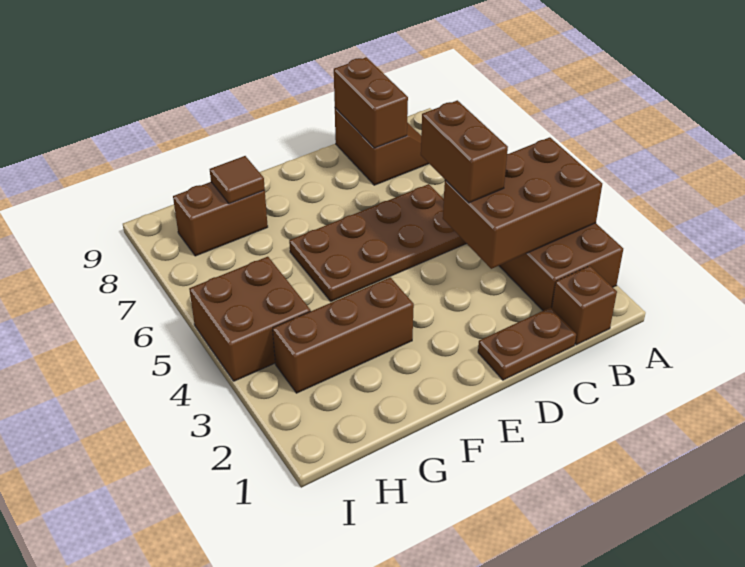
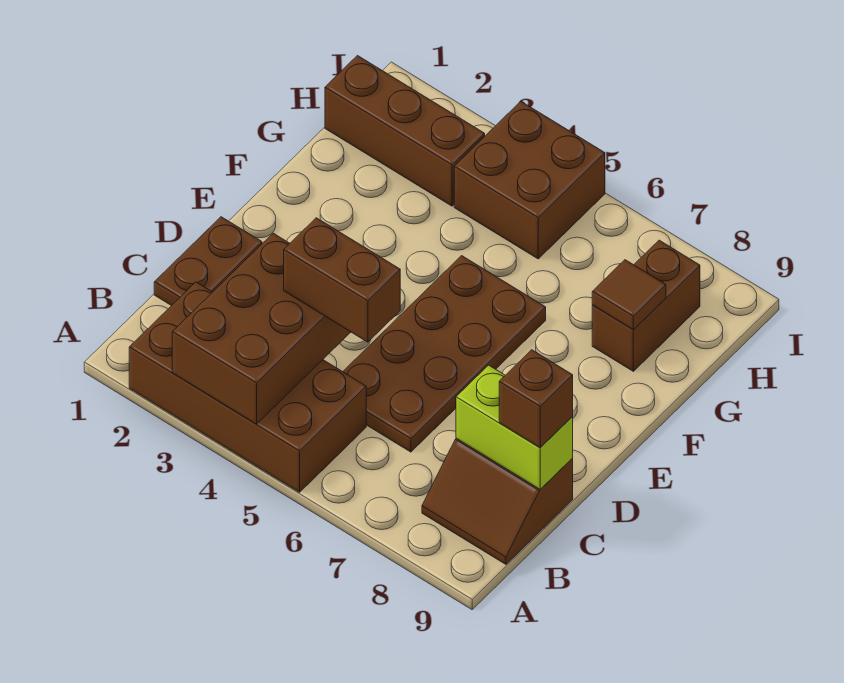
brown 1x1 brick [552,266,617,345] -> brown 1x1 brick moved to [499,350,573,448]
brown 1x2 brick [334,57,408,148] -> lime 1x2 brick [456,365,573,489]
brown 1x3 brick [273,277,414,393] -> brown 1x3 brick turned to [325,56,485,206]

